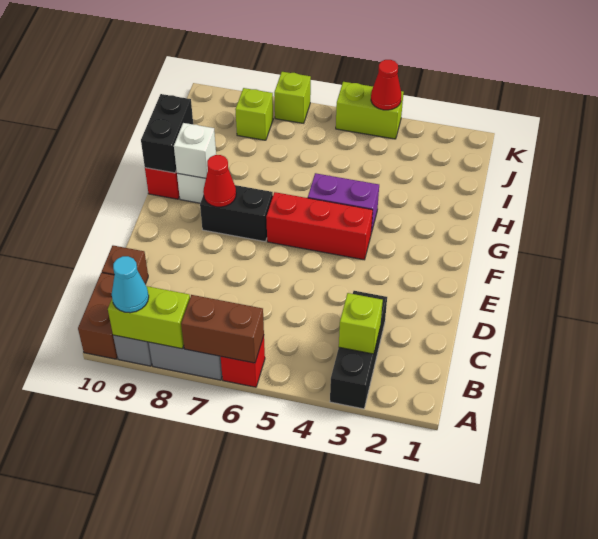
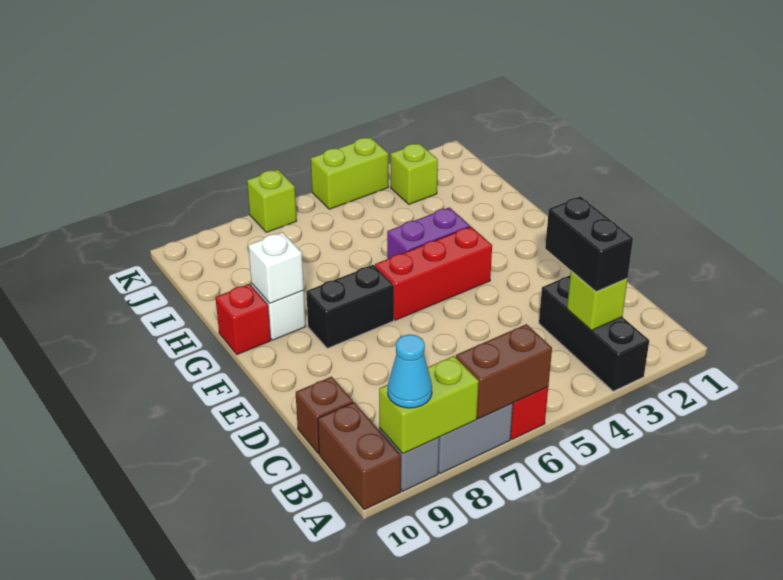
red 1x1 cone [203,155,236,207] -> none
black 1x2 brick [141,94,193,173] -> black 1x2 brick moved to [545,196,633,292]
lime 1x1 brick [235,88,273,140] -> lime 1x1 brick moved to [391,143,438,204]
red 1x1 cone [371,60,401,110] -> none

